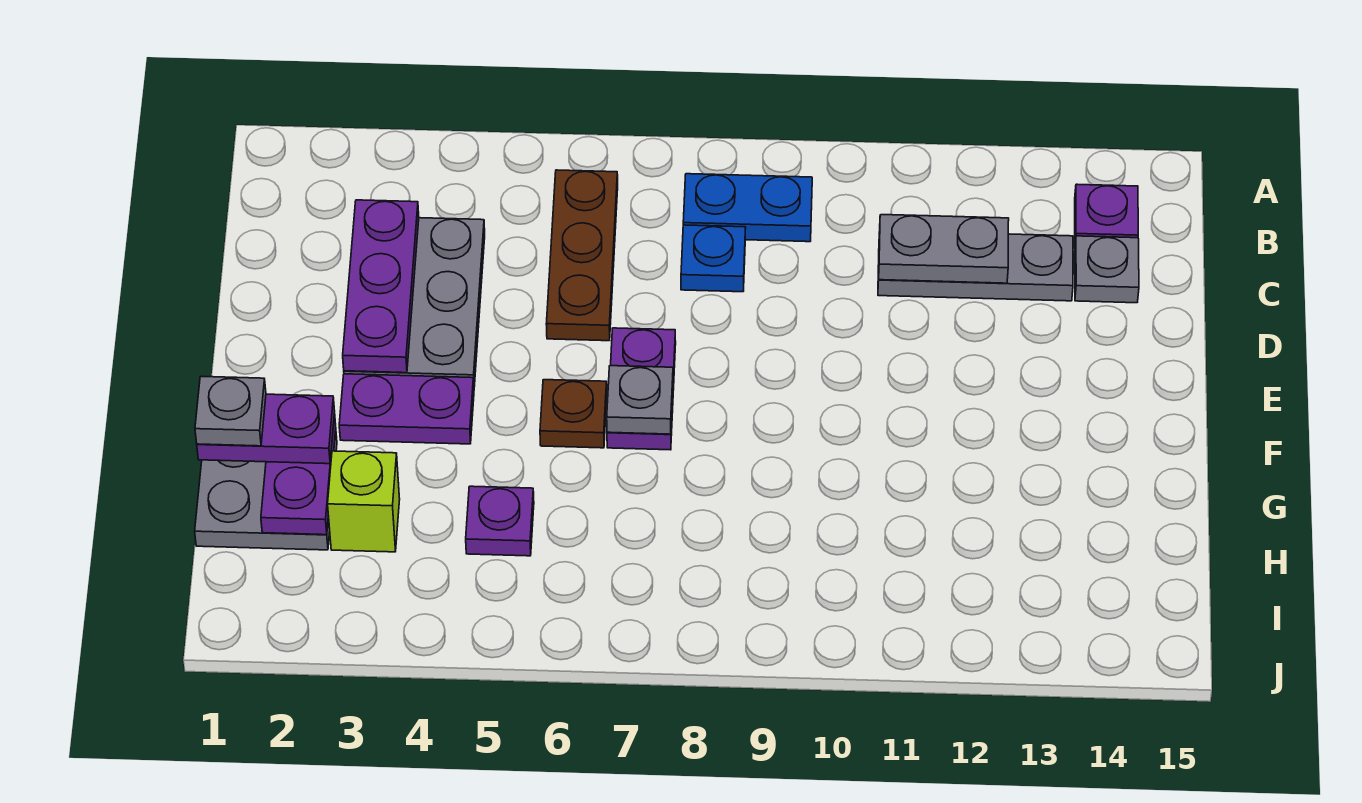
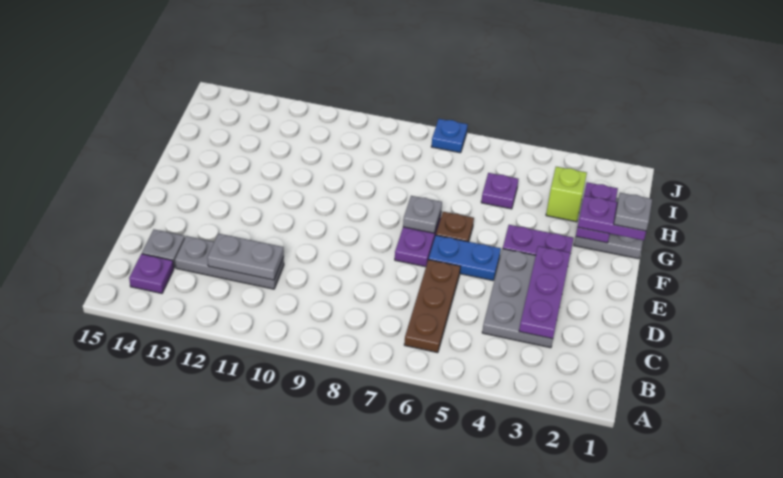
blue 1x2 plate [683,174,812,242] -> blue 1x2 plate moved to [429,235,501,281]
blue 1x1 plate [681,225,746,292] -> blue 1x1 plate moved to [431,119,468,153]

